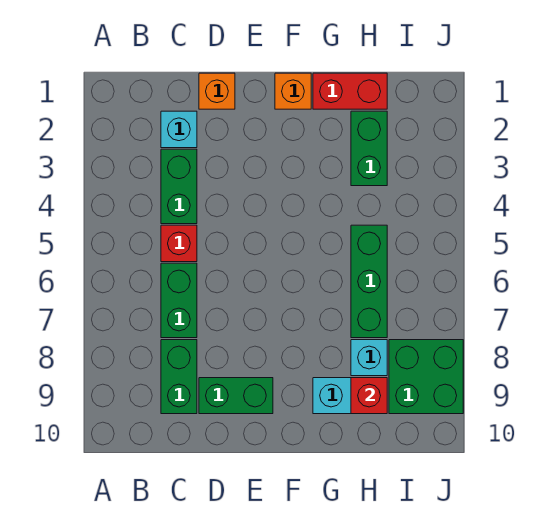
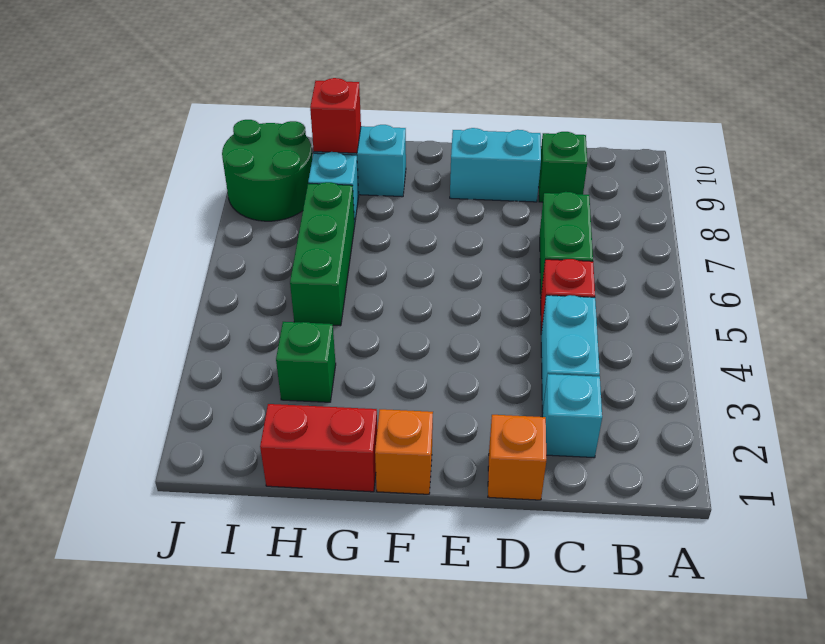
green 1x2 brick [161,149,197,224] -> cyan 1x2 brick [541,295,600,411]
green 1x2 brick [161,340,197,414] -> green 1x1 brick [539,132,587,202]
green 1x2 brick [199,378,273,414] -> cyan 1x2 brick [450,128,541,202]
green 1x2 brick [351,111,387,186] -> green 1x1 brick [276,322,336,402]
green 2x2 brick [389,340,463,414] -> green 2x2 round brick [222,120,312,221]

